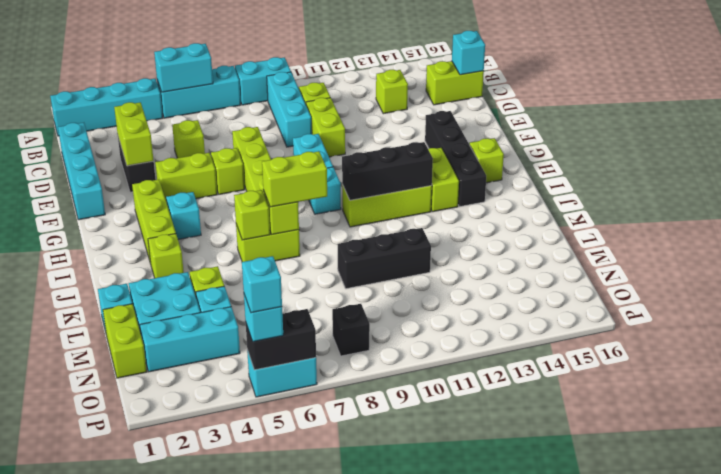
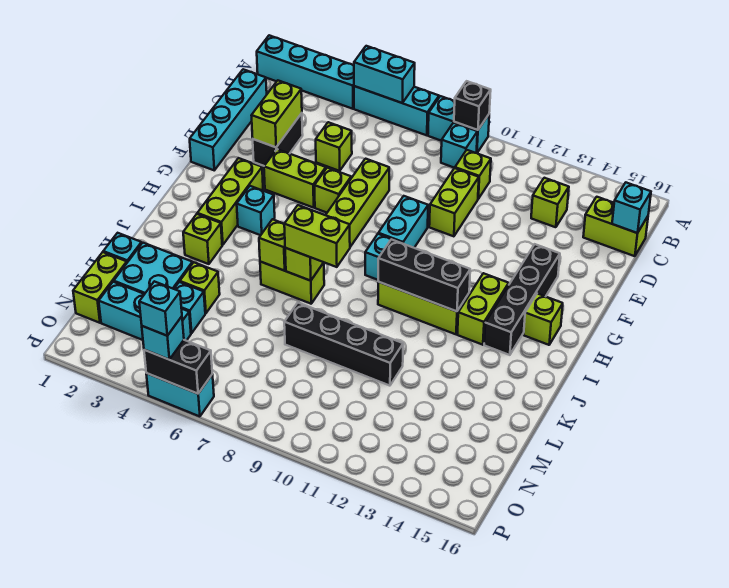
cyan 1x3 brick [267,72,312,147] -> cyan 1x1 brick [441,123,477,168]
black 1x3 brick [338,228,431,289] -> black 1x4 brick [284,303,403,386]
black 1x1 brick [332,304,370,356] -> black 1x1 brick moved to [454,81,491,130]

